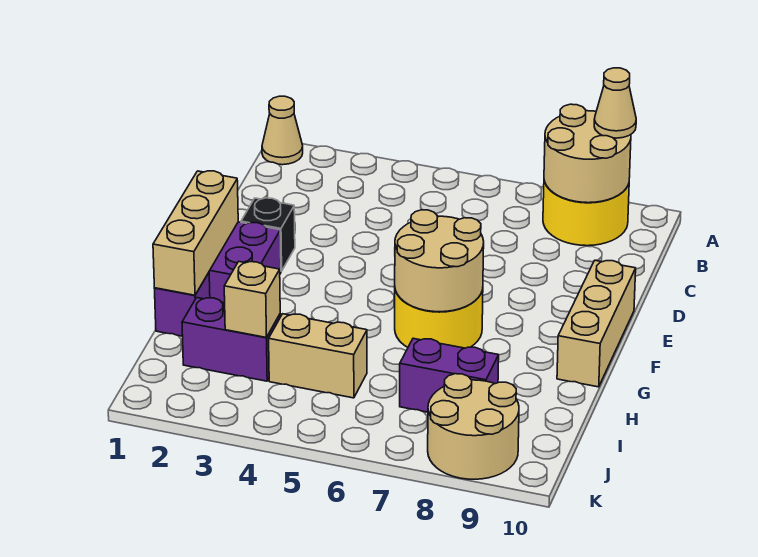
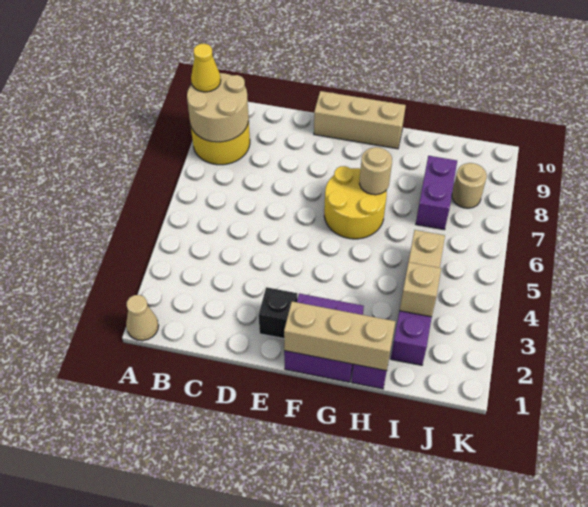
tan 1x1 cone [594,68,636,138] -> yellow 1x1 cone [191,44,221,92]
tan 2x2 round brick [395,210,484,312] -> tan 1x1 round brick [359,147,392,195]
tan 2x2 round brick [428,374,519,479] -> tan 1x1 round brick [452,163,487,208]

